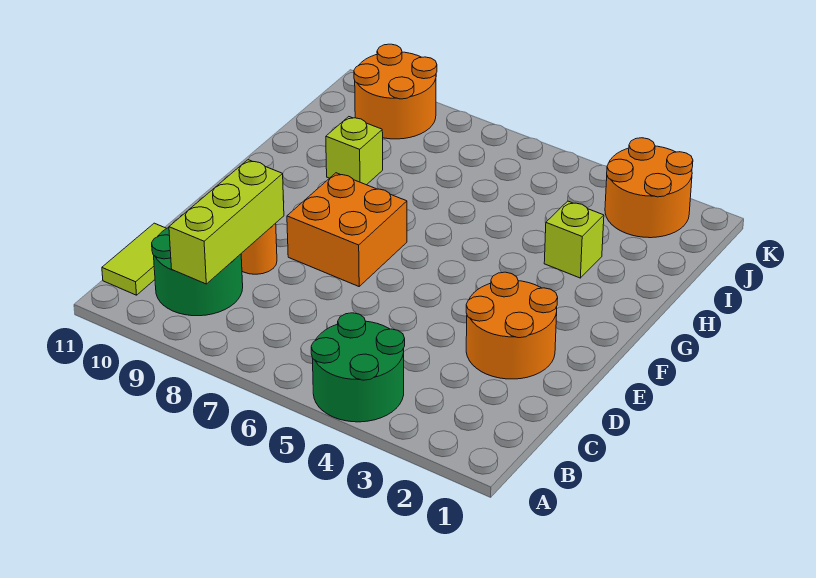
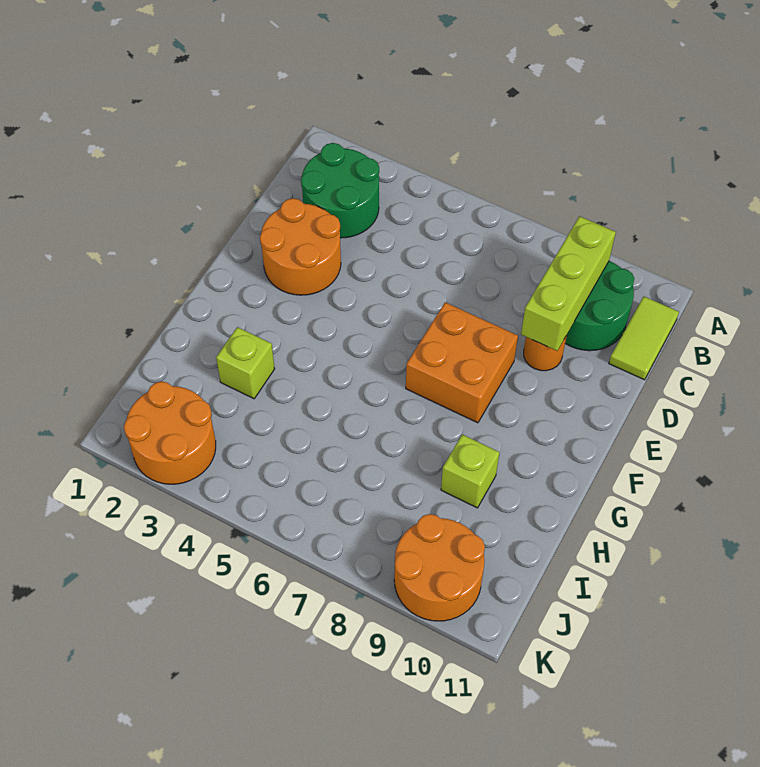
green 2x2 round brick [311,313,405,422] -> green 2x2 round brick moved to [301,143,379,238]

